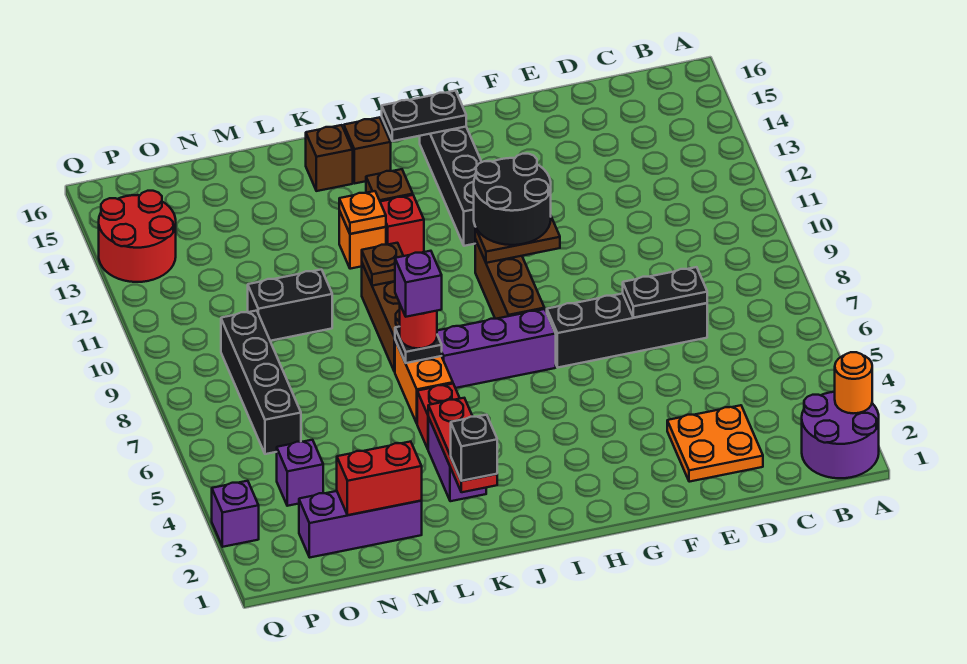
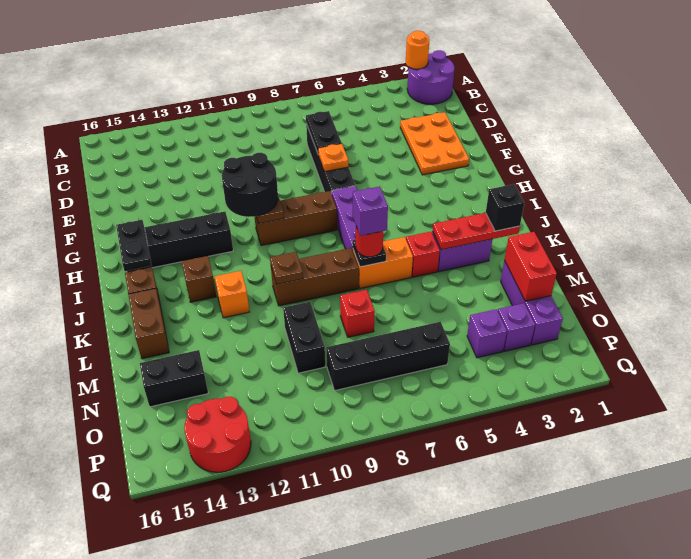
orange 2x2 plate [667,405,763,482] -> orange 2x3 plate [400,112,469,175]
red 1x1 brick [380,195,424,256] -> red 1x1 brick moved to [340,290,375,337]
orange 1x1 plate [339,191,386,234] -> orange 1x1 plate moved to [318,144,348,172]
brown 1x1 brick [306,125,353,191] -> brown 1x2 brick [128,288,169,359]
none -> black 1x2 brick [140,350,208,407]
purple 1x1 brick [212,481,259,547] -> purple 1x1 brick moved to [498,303,535,351]

